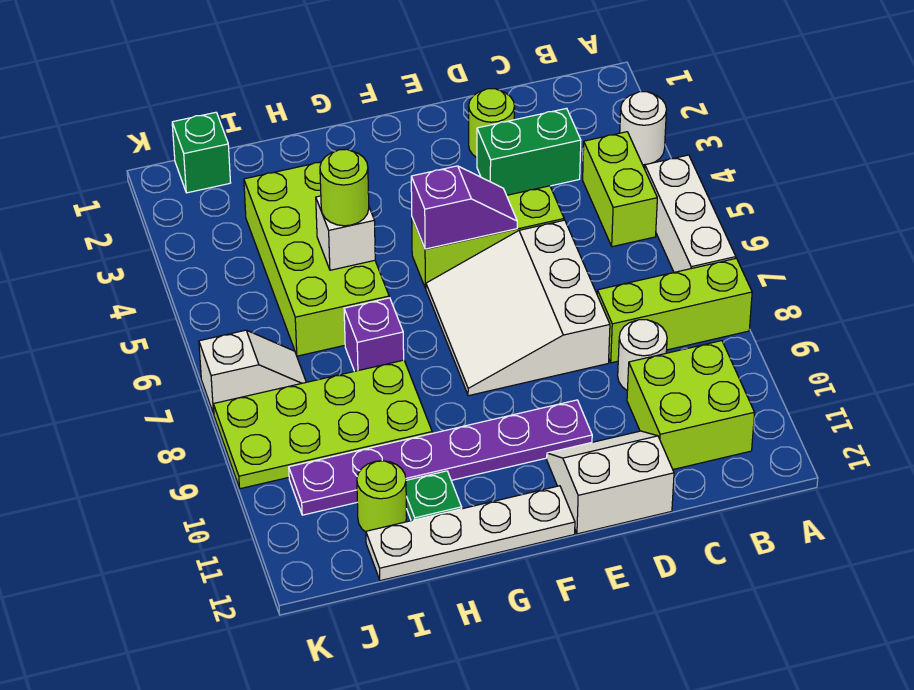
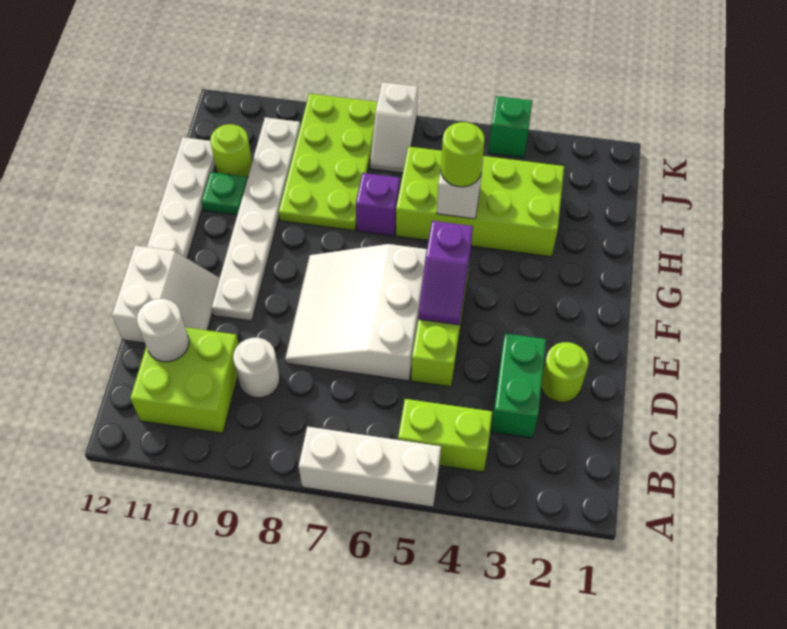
white 1x1 round brick [620,92,666,165] -> white 1x1 round brick moved to [137,299,189,362]
lime 1x3 brick [597,258,752,363] -> none
white 3x3 slope [426,220,610,396] -> white 3x3 slope turned to [285,244,427,381]
purple 1x6 plate [289,400,592,515] -> white 1x6 plate [212,117,300,321]
green 1x1 brick [172,112,231,193] -> green 1x1 brick moved to [488,96,532,158]

